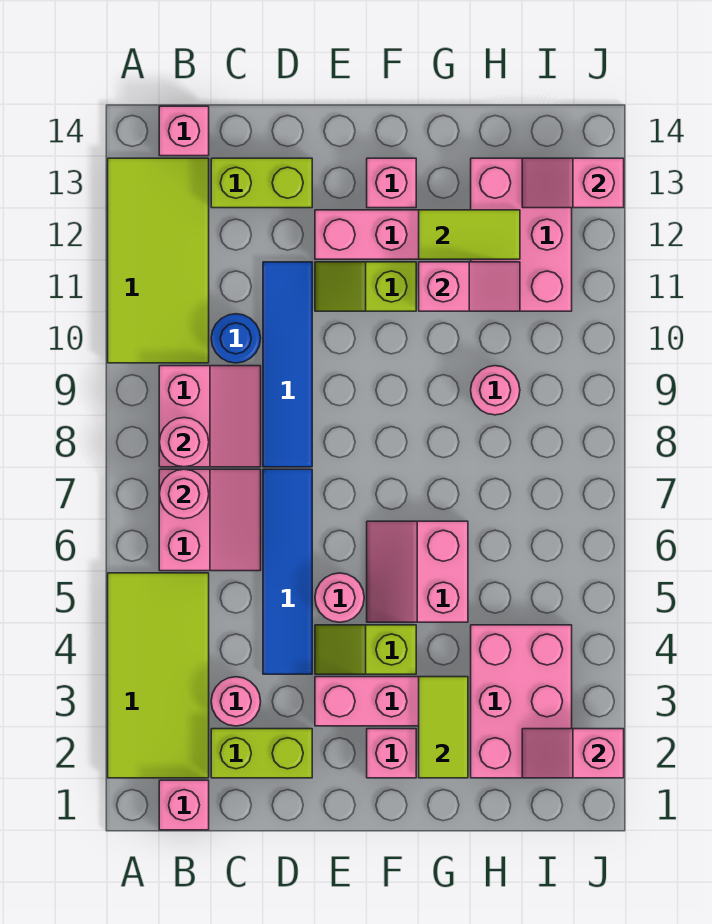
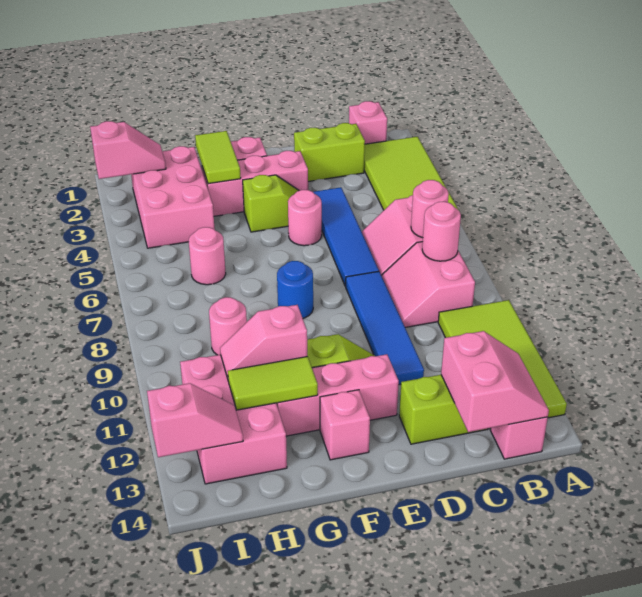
pink 1x1 round brick [211,677,261,726] -> pink 1x1 round brick moved to [189,227,226,285]
blue 1x1 round brick [211,314,261,363] -> blue 1x1 round brick moved to [277,261,313,318]
pink 2x2 slope [367,521,468,622] -> pink 2x2 slope moved to [441,331,549,432]

